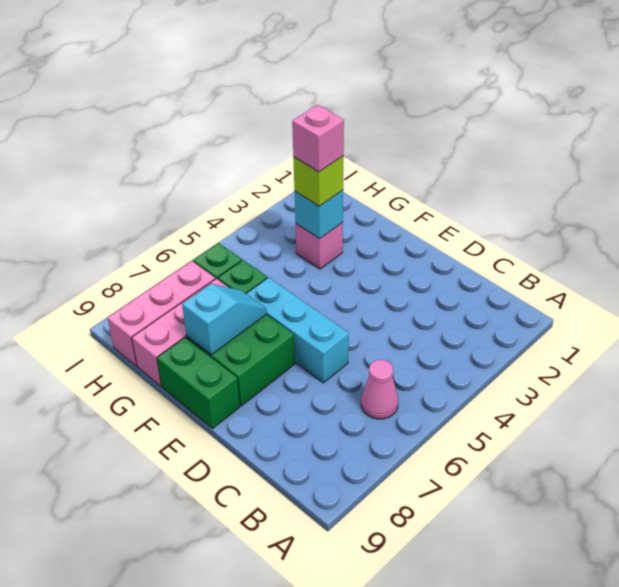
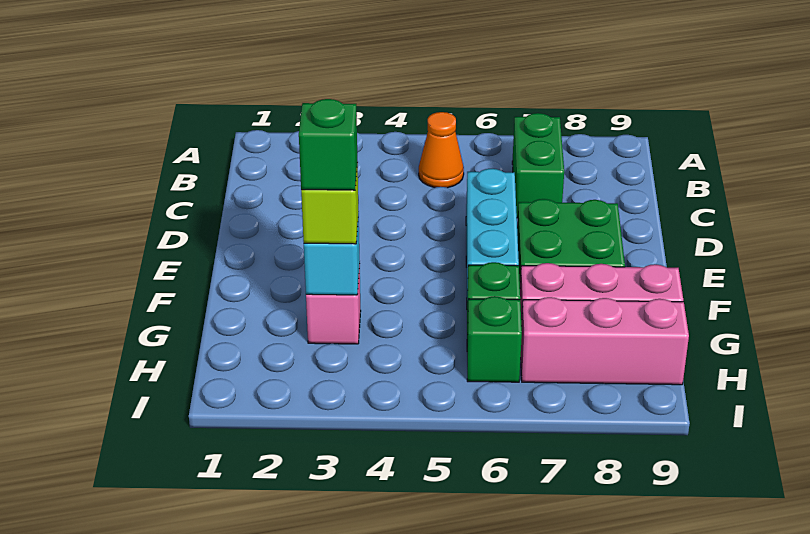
none -> orange 1x1 cone [419,112,464,188]
pink 1x1 cone [361,360,398,419] -> none
green 1x2 brick [157,337,240,429] -> green 1x2 brick moved to [512,113,564,218]
cyan 1x2 slope [182,284,267,355] -> none
pink 1x1 brick [292,105,344,172] -> green 1x1 brick [299,99,357,190]

